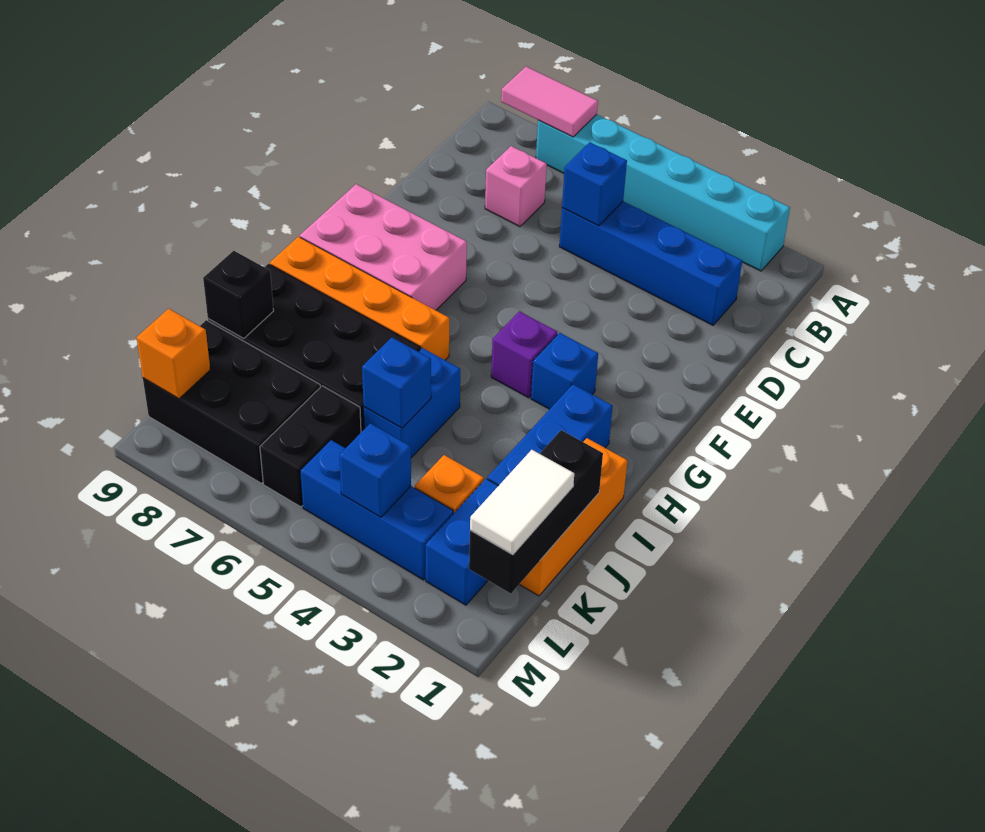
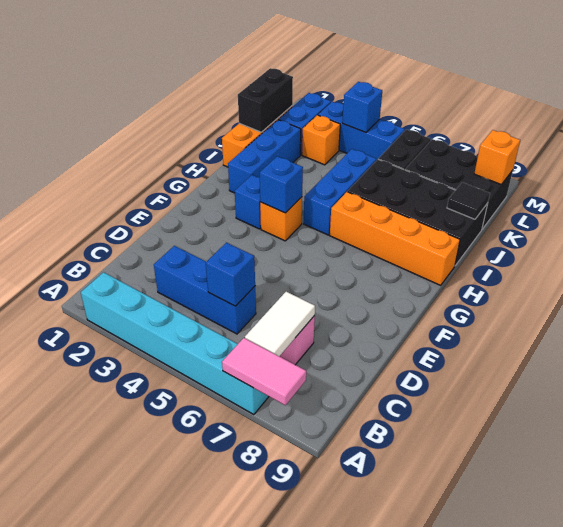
blue 1x4 brick [559,202,742,325] -> blue 1x3 brick [154,246,256,334]
pink 2x3 brick [300,184,467,310] -> none
purple 1x1 brick [491,311,557,398] -> orange 1x1 brick [260,197,302,241]
blue 1x2 brick [364,348,460,458] -> blue 1x3 brick [304,149,376,235]
black 1x3 brick [469,430,603,594] -> black 1x2 brick [238,68,293,132]
blue 1x1 brick [362,337,431,428] -> blue 1x1 brick moved to [260,156,303,213]
black 1x1 brick [203,251,274,338] -> black 1x1 tile [447,182,490,219]
white 1x2 tile [470,450,574,555] -> white 1x2 tile moved to [245,292,315,356]

